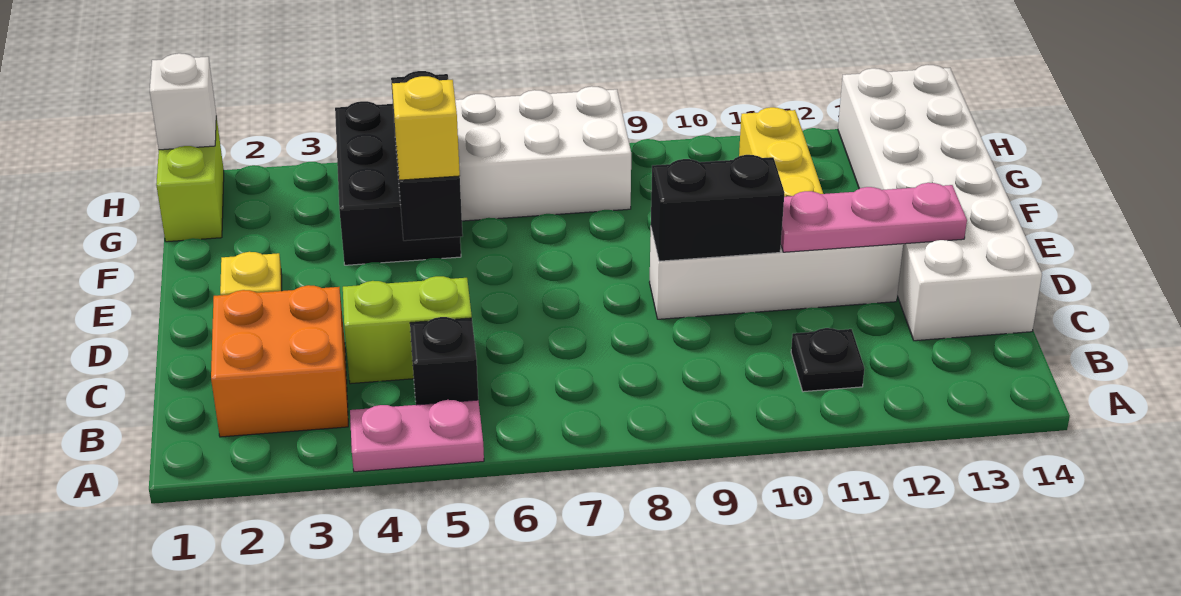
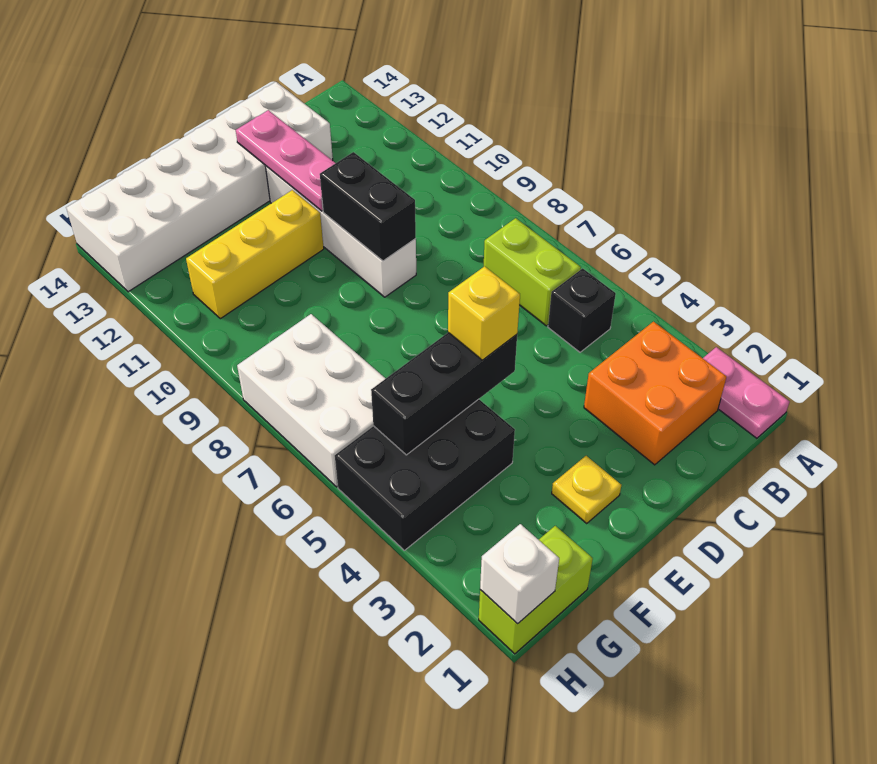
pink 1x2 plate [350,400,484,472] -> pink 1x2 plate moved to [703,347,790,438]
black 1x1 plate [791,328,864,392] -> none
lime 1x2 brick [343,276,472,384] -> lime 1x2 brick moved to [484,218,581,326]

